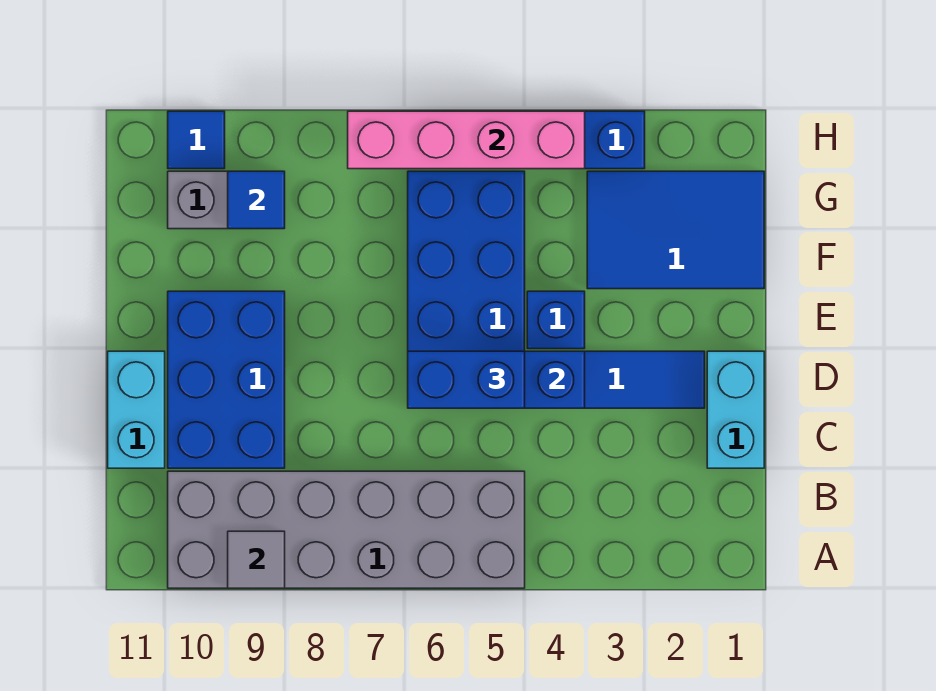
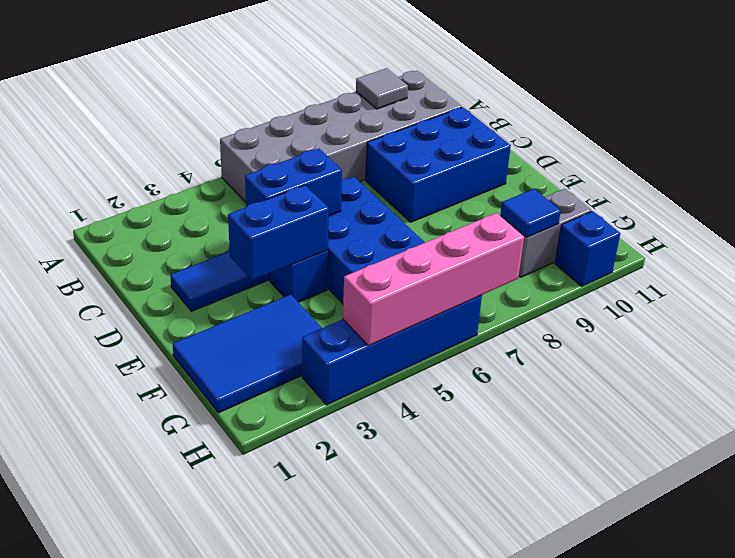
cyan 1x2 brick [707,351,764,468] -> none
blue 2x3 brick [168,291,285,468] -> blue 2x3 brick turned to [366,107,511,222]
cyan 1x2 brick [108,351,165,468] -> none
blue 1x2 brick [408,351,525,408] -> blue 1x2 brick moved to [228,185,329,280]
blue 1x1 tile [168,111,225,169] -> blue 1x1 brick [555,211,620,286]

